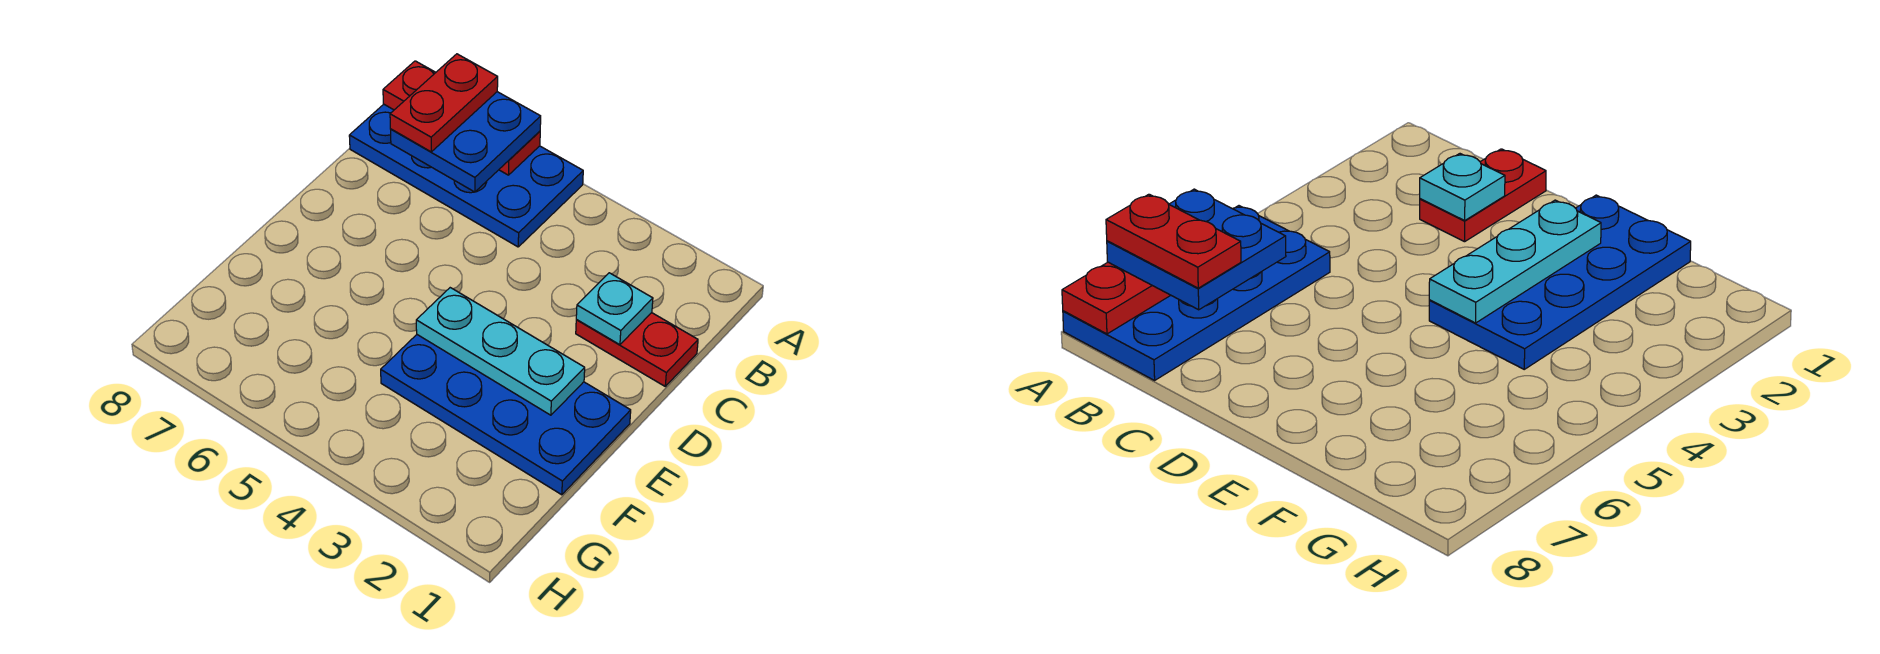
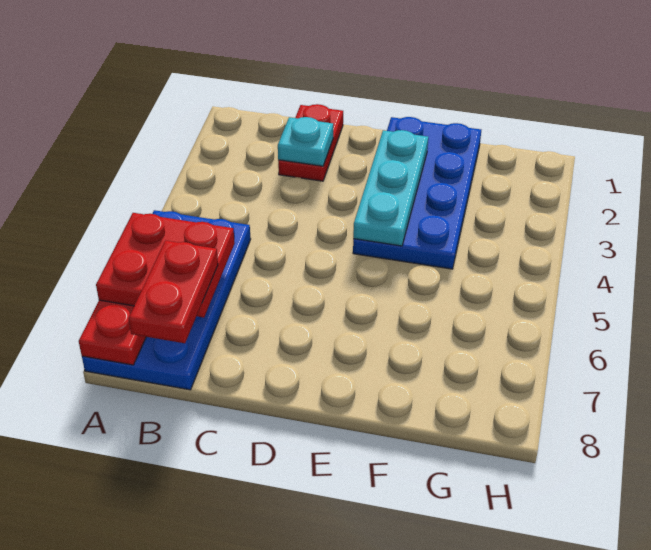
blue 2x2 plate [391,92,541,192] -> red 2x2 plate [96,213,235,318]
red 1x2 plate [390,54,498,152] -> red 1x2 plate turned to [129,241,218,343]

